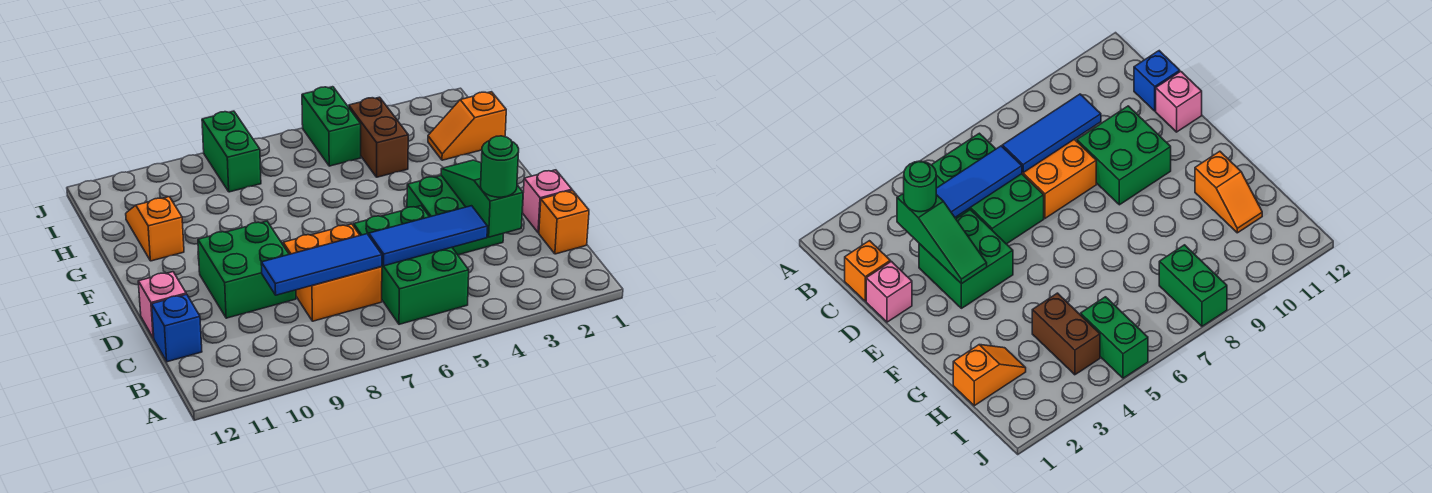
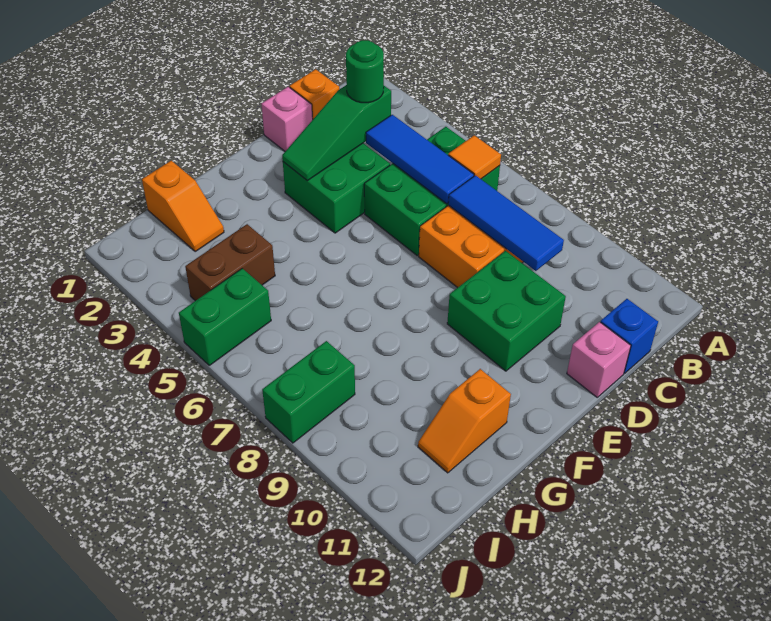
none -> orange 1x1 tile [448,135,501,179]

